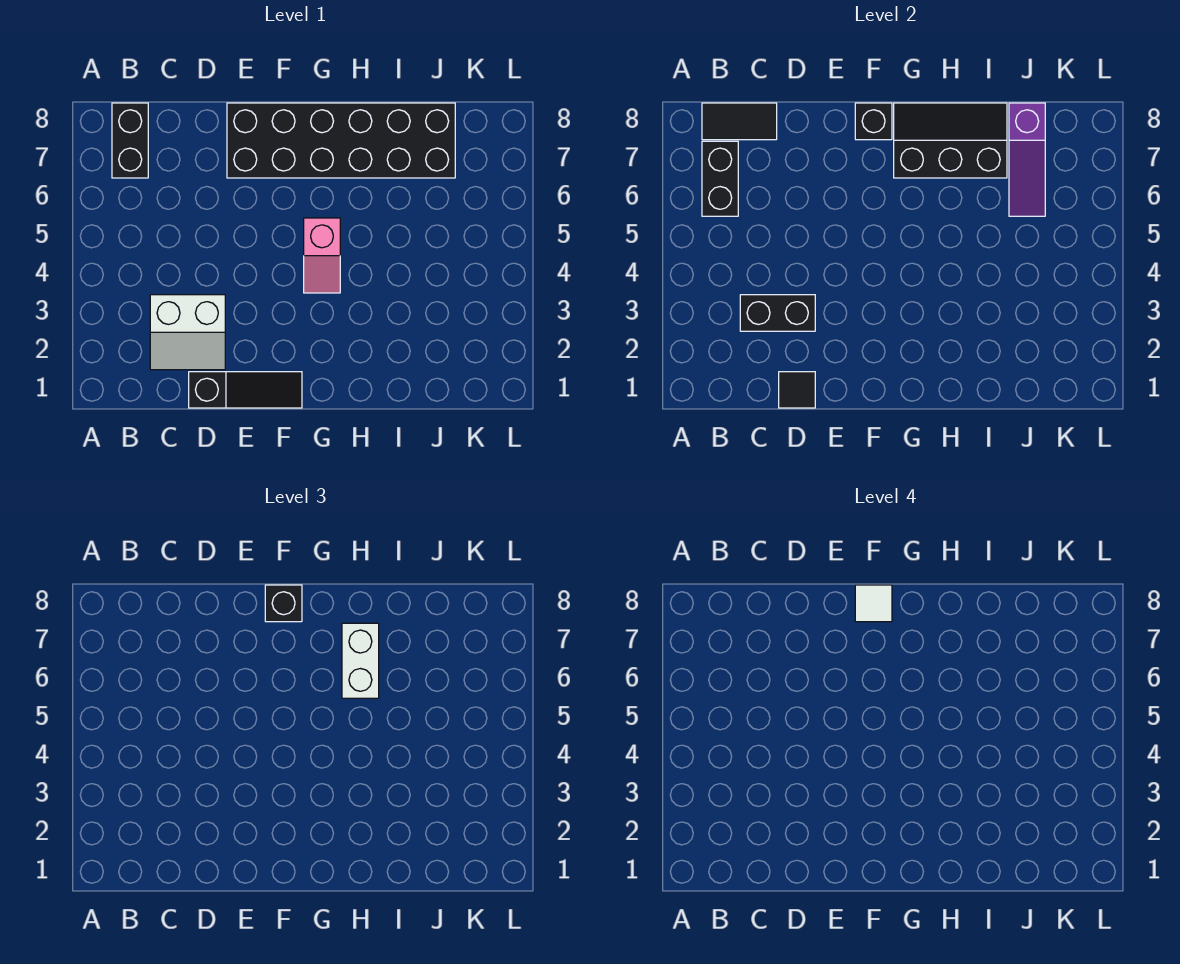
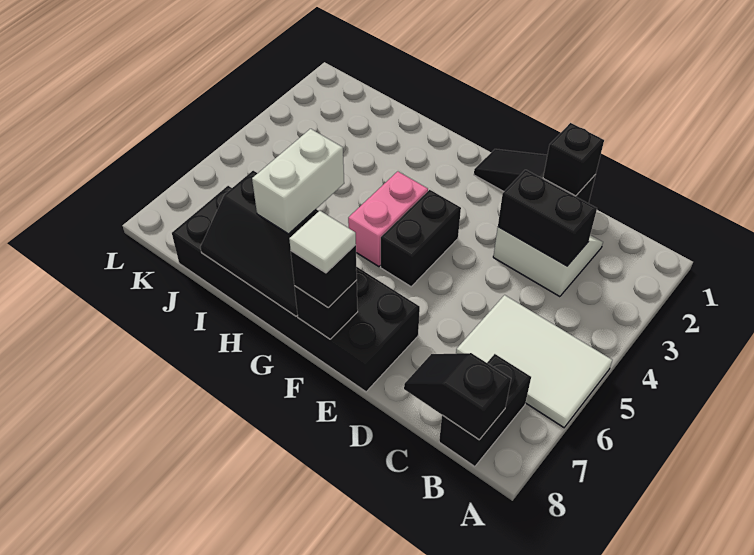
none -> white 2x3 tile [456,295,612,427]
black 1x2 brick [702,141,738,216] -> black 1x2 brick moved to [381,190,461,287]
black 1x2 tile [702,103,777,140] -> black 1x2 slope [404,353,511,440]
black 1x1 tile [779,372,815,408] -> black 1x1 brick [543,123,604,196]
pink 1x2 slope [304,218,340,293] -> pink 1x2 brick [348,171,428,267]
purple 1x3 slope [1009,103,1045,216] -> none

